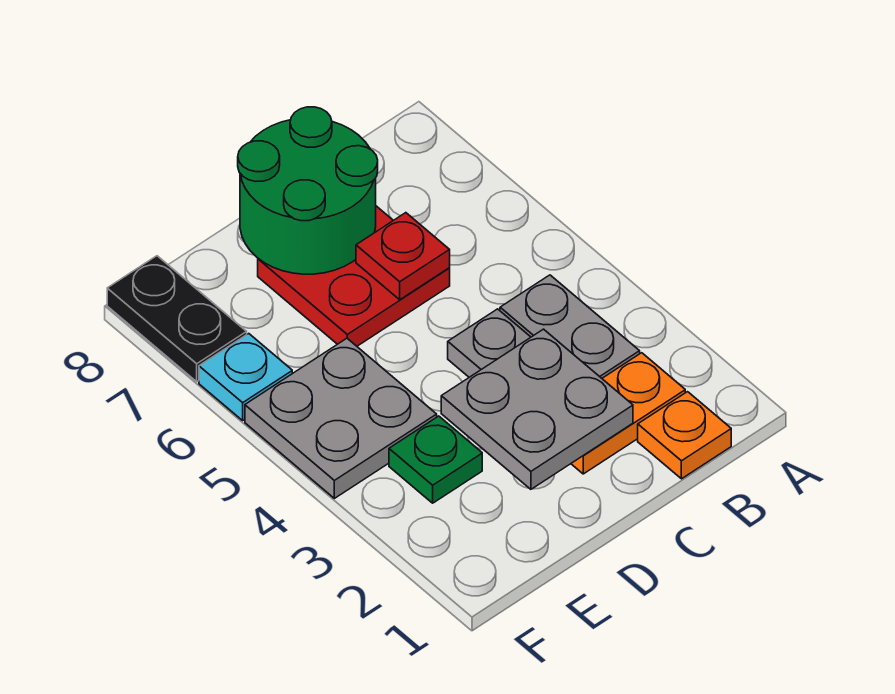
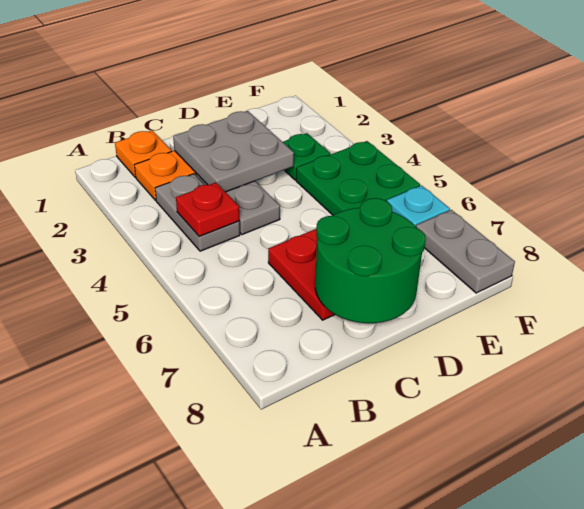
red 1x1 plate [356,213,450,300] -> red 1x1 plate moved to [176,183,239,236]
grey 2x2 plate [245,338,437,498] -> green 2x2 plate [296,141,420,215]
black 1x2 plate [107,256,247,382] -> grey 1x2 plate [416,210,515,293]

